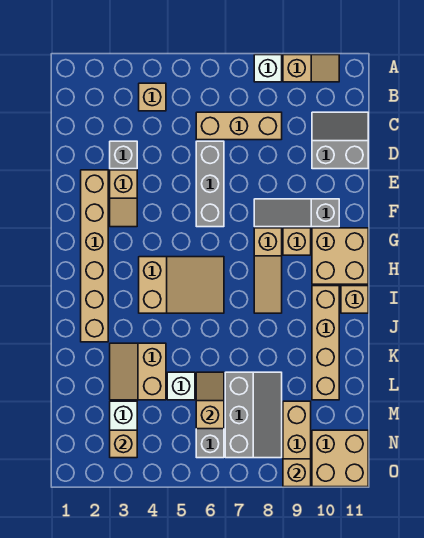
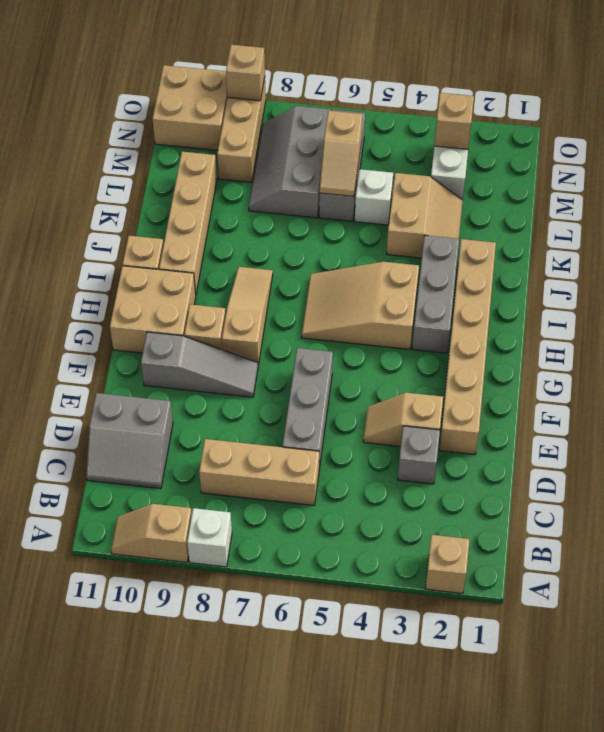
tan 1x1 brick [139,83,166,111] -> tan 1x1 brick moved to [425,535,469,594]
tan 1x2 slope [110,170,137,227] -> tan 1x2 slope turned to [363,393,443,446]
none -> grey 1x3 brick [412,235,459,353]

